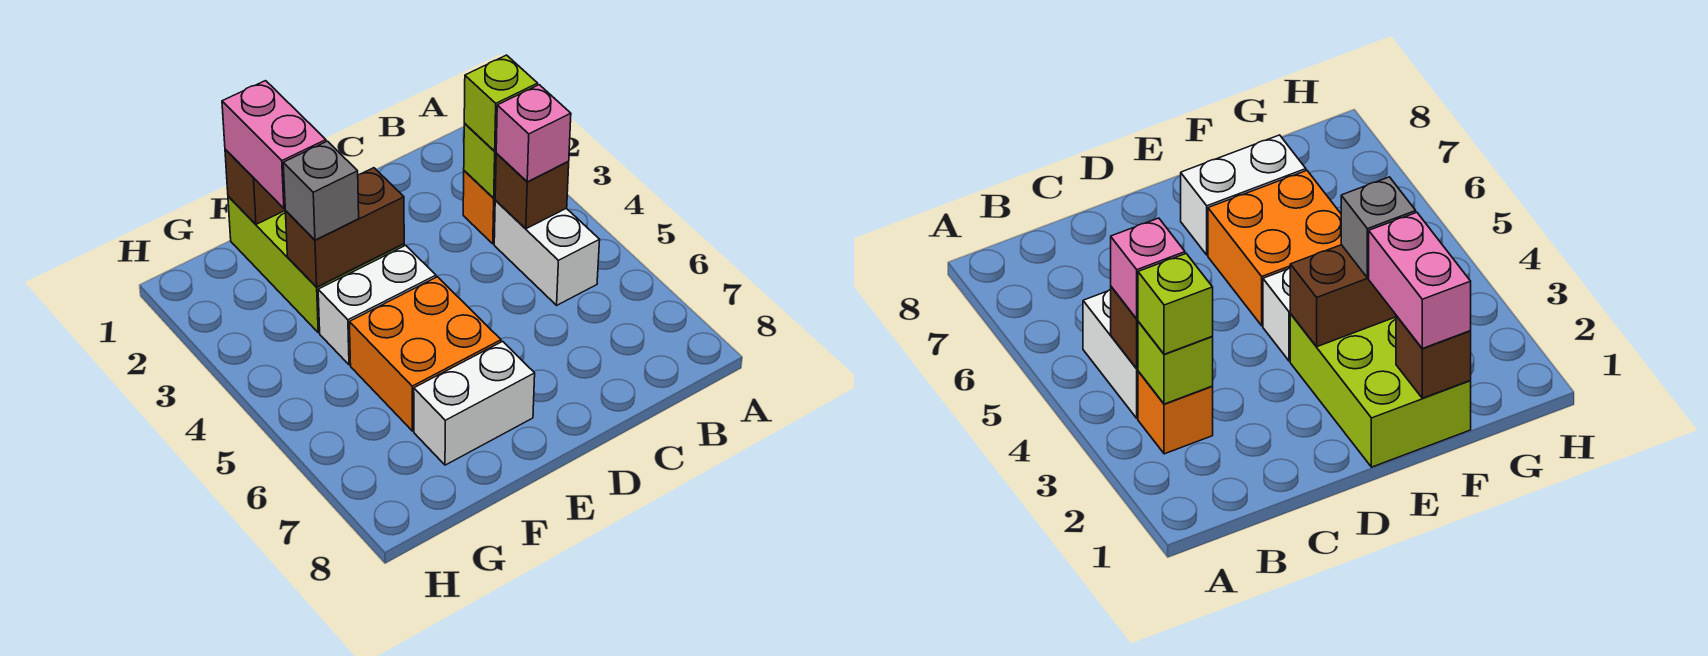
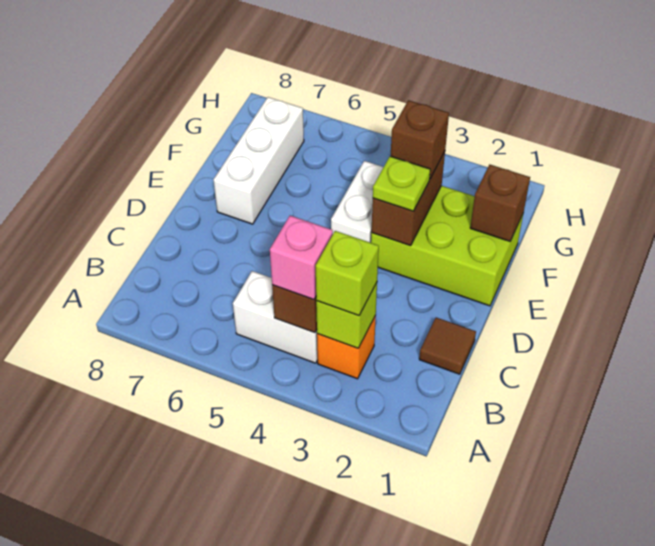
none -> brown 1x1 tile [419,317,476,374]
none -> lime 1x1 plate [373,156,430,211]
orange 2x2 brick [349,277,501,431] -> none
white 1x2 brick [414,341,535,465] -> white 1x3 brick [213,97,304,224]
pink 1x2 brick [222,81,326,208] -> none
grey 1x1 brick [283,141,359,240] -> brown 1x1 brick [391,100,449,179]

